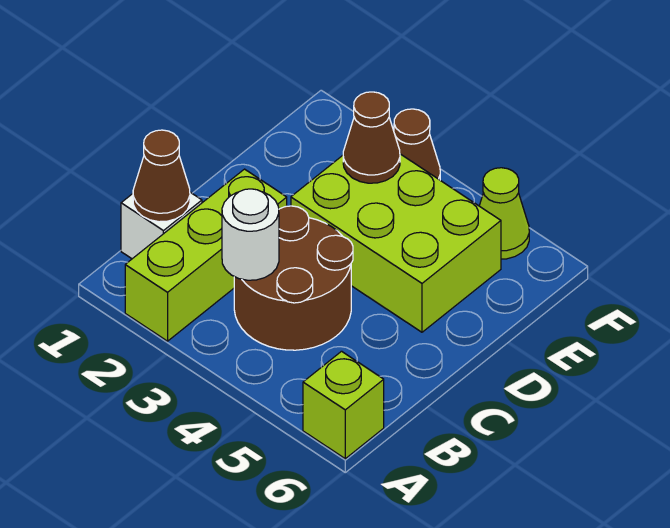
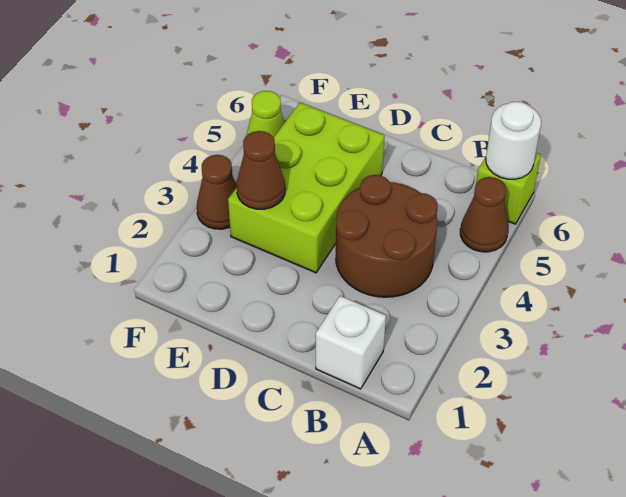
lime 1x3 brick [125,169,287,341] -> none
brown 1x1 cone [133,130,190,222] -> brown 1x1 cone moved to [460,177,508,252]
white 1x1 round brick [222,189,279,280] -> white 1x1 round brick moved to [486,102,541,179]

